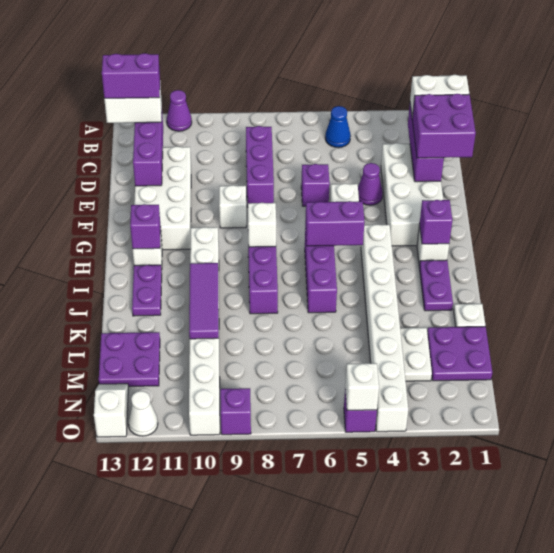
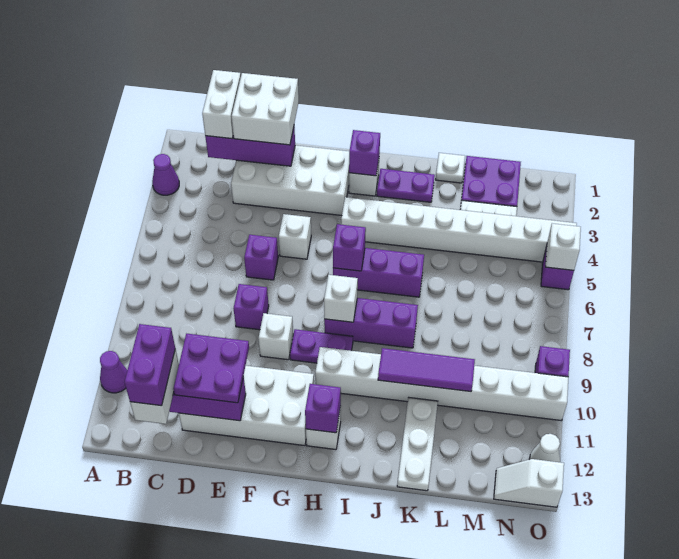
blue 1x1 cone [325,106,351,148] -> none
purple 1x3 brick [246,126,274,207] -> purple 1x1 brick [234,284,269,330]
purple 2x2 brick [412,94,476,158] -> white 2x2 brick [232,73,299,145]
purple 1x1 cone [358,163,383,205] -> purple 1x1 cone moved to [152,154,179,195]
purple 1x2 brick [305,201,365,246] -> purple 1x1 brick [333,224,366,271]
purple 1x2 plate [132,265,162,316] -> purple 1x2 plate moved to [290,329,353,363]
none -> white 1x3 plate [397,398,438,491]
purple 2x2 plate [99,332,160,386] -> purple 2x2 plate moved to [173,334,249,403]

